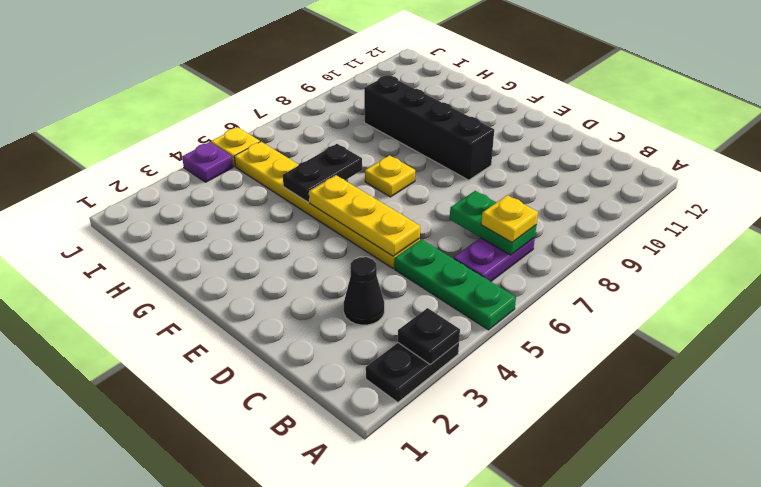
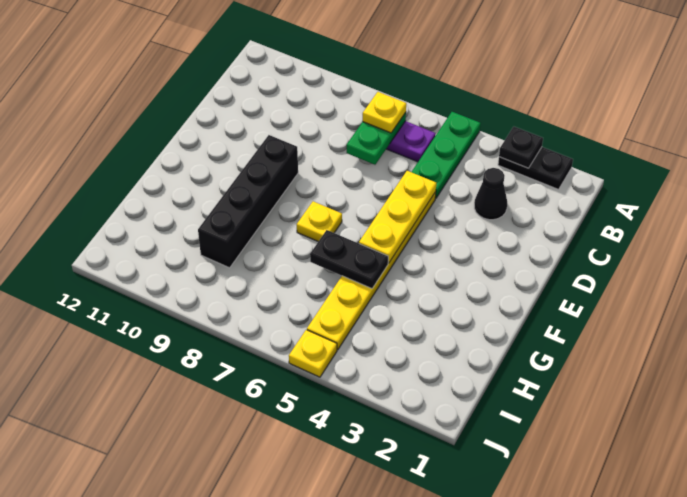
purple 1x1 plate [182,142,233,182] -> none

